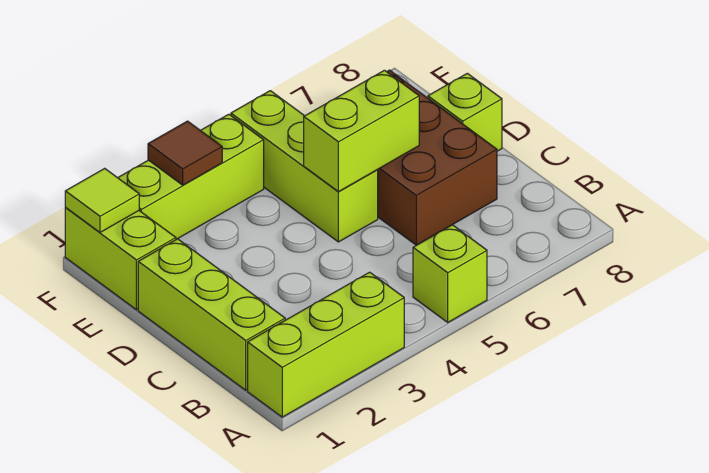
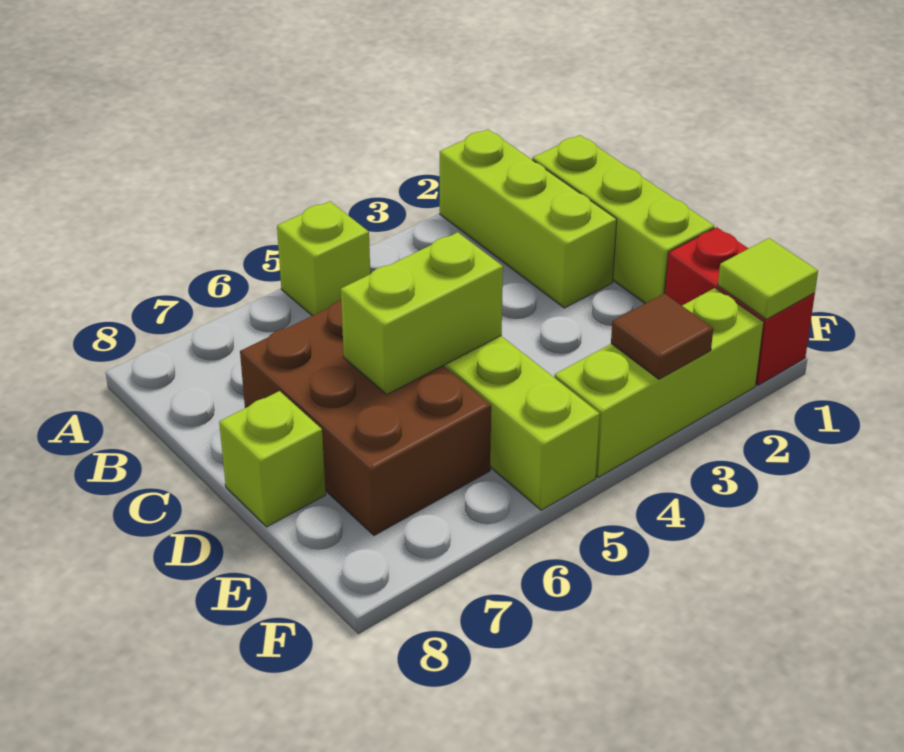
lime 1x3 brick [248,272,404,417] -> lime 1x3 brick turned to [440,129,617,308]
lime 1x2 brick [65,208,176,310] -> red 1x2 brick [665,227,815,385]

